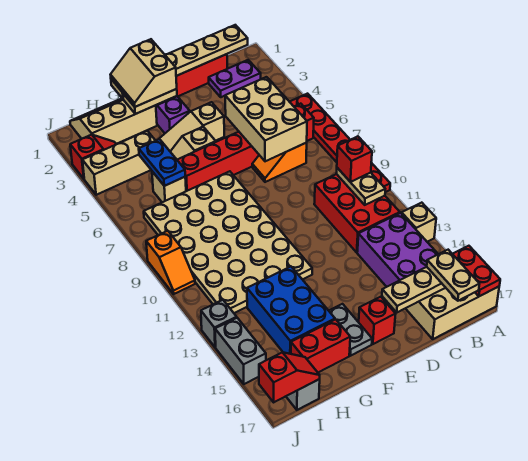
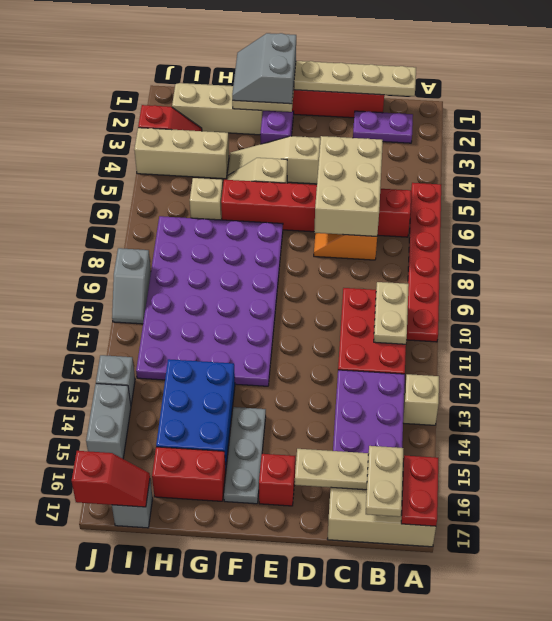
red 1x1 brick [337,137,372,182] -> none
tan 2x2 slope [111,39,177,107] -> grey 2x2 slope [232,33,296,104]
tan 4x6 plate [144,171,312,313] -> purple 4x6 plate [136,216,283,386]
grey 1x2 plate [329,304,372,356] -> grey 1x3 plate [224,407,266,504]
blue 1x2 plate [139,139,185,186] -> none
orange 1x2 slope [146,231,195,294] -> grey 1x2 slope [112,248,151,324]

